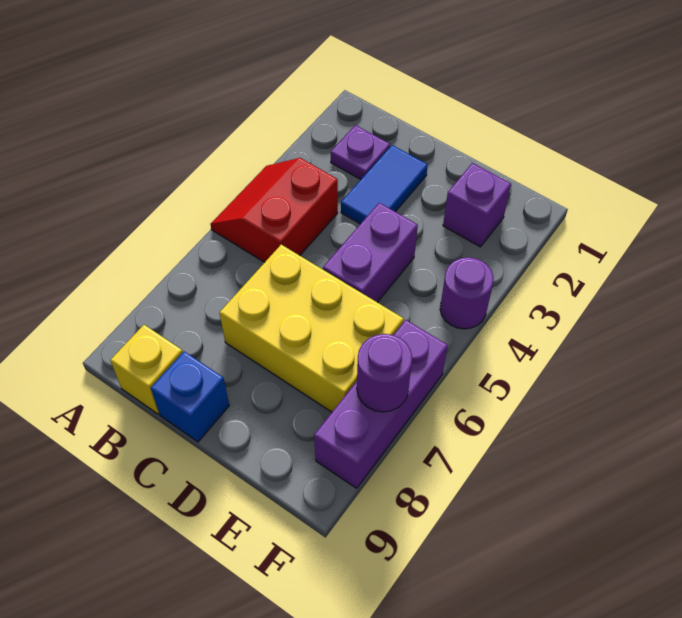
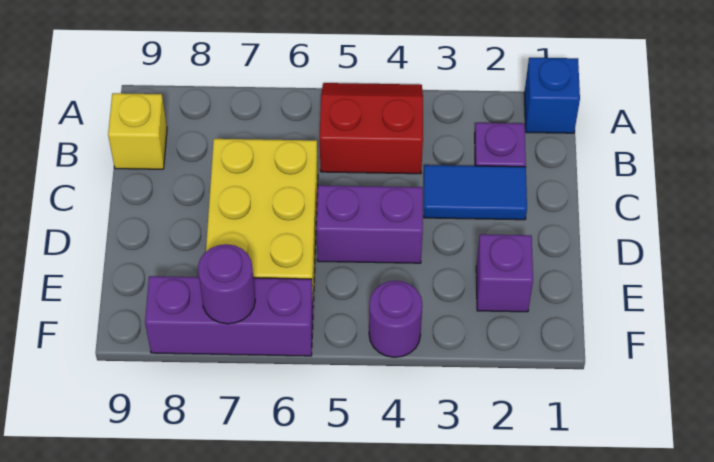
blue 1x1 brick [151,351,229,442] -> blue 1x1 brick moved to [524,58,580,133]

